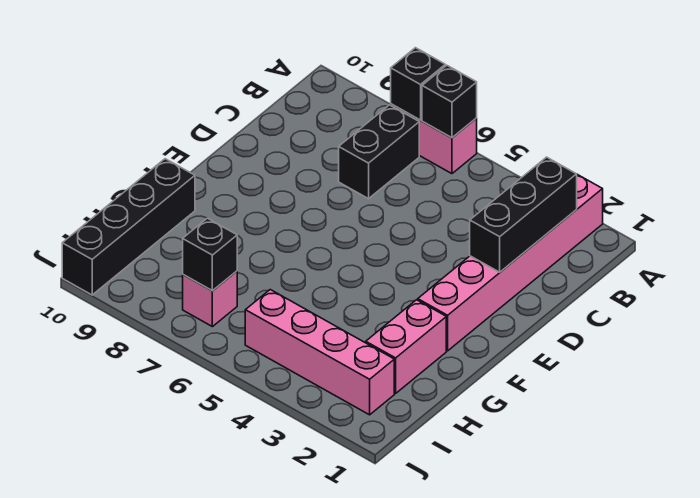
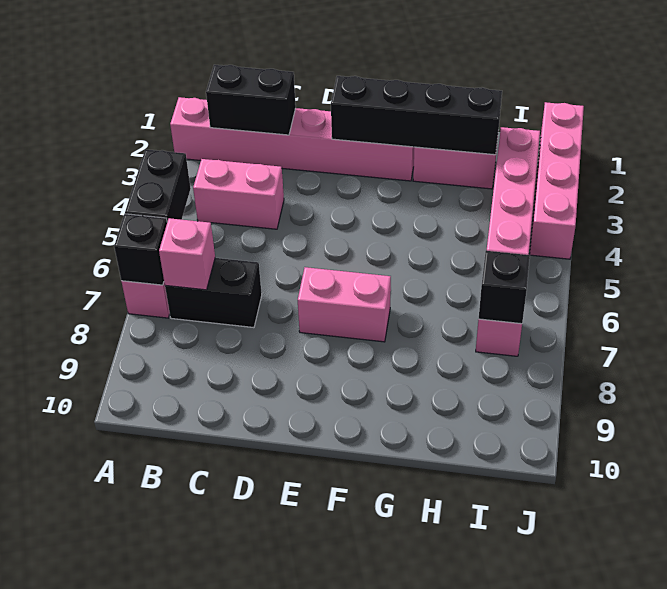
black 1x1 brick [422,65,477,138] -> black 1x2 brick [125,149,191,222]
black 1x3 brick [470,157,577,272] -> black 1x2 brick [206,65,296,135]
none -> pink 1x2 brick [193,159,284,229]
none -> pink 1x1 brick [159,218,215,290]
none -> pink 1x2 brick [298,267,391,342]
black 1x4 brick [62,159,195,295] -> black 1x4 brick moved to [331,76,502,155]
none -> pink 1x4 brick [530,102,584,259]

